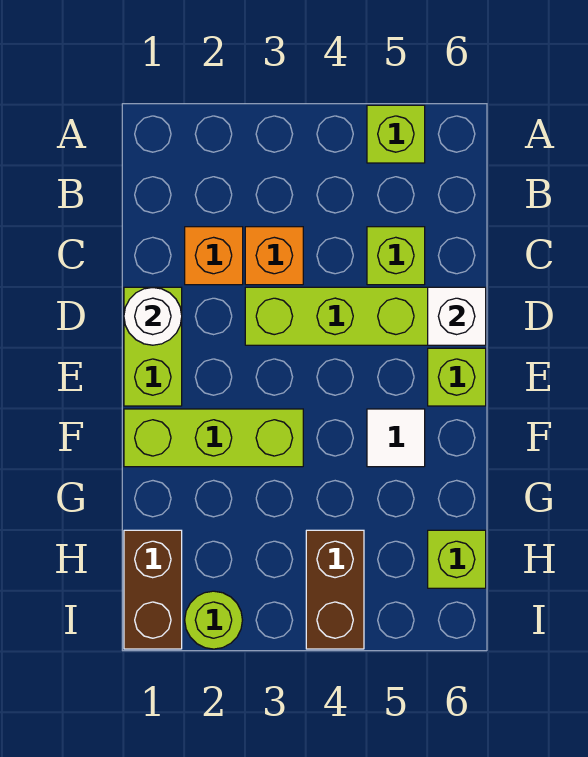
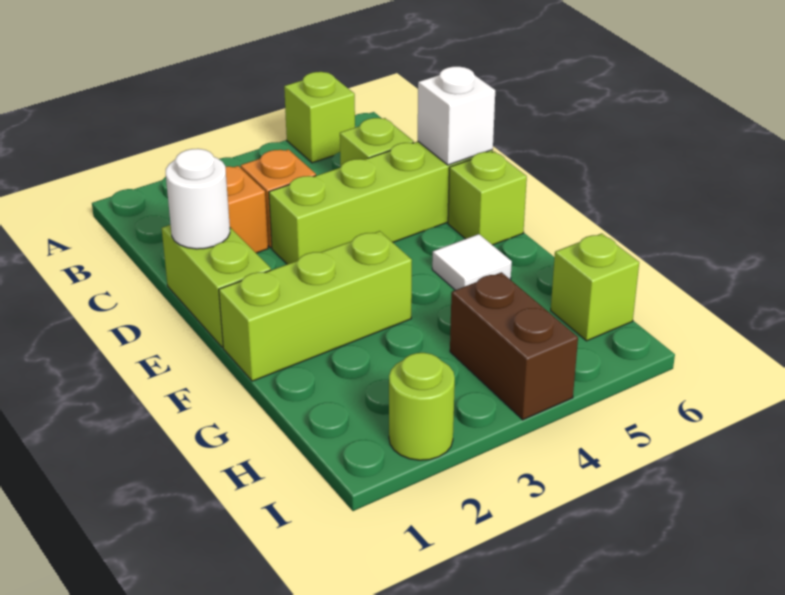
brown 1x2 brick [124,530,182,649] -> none

